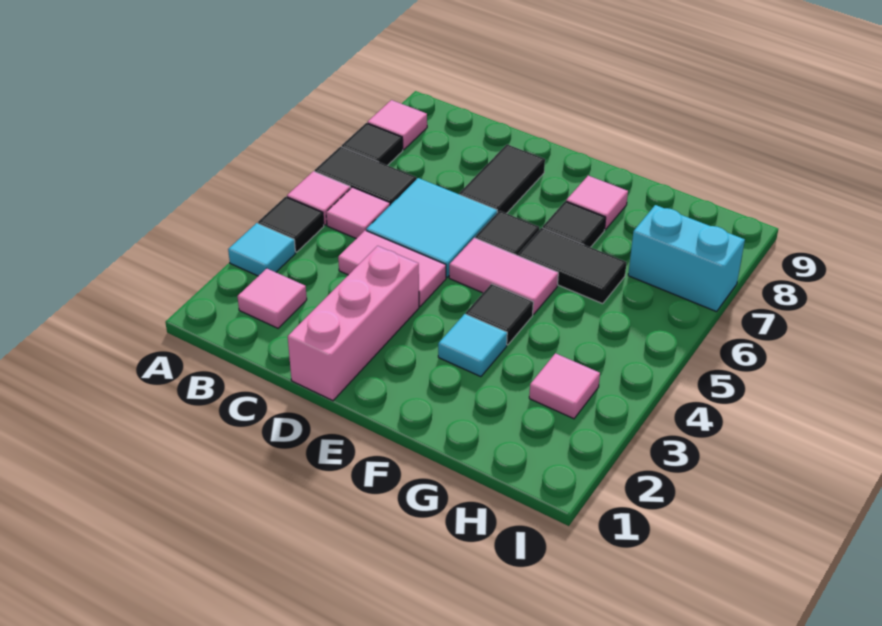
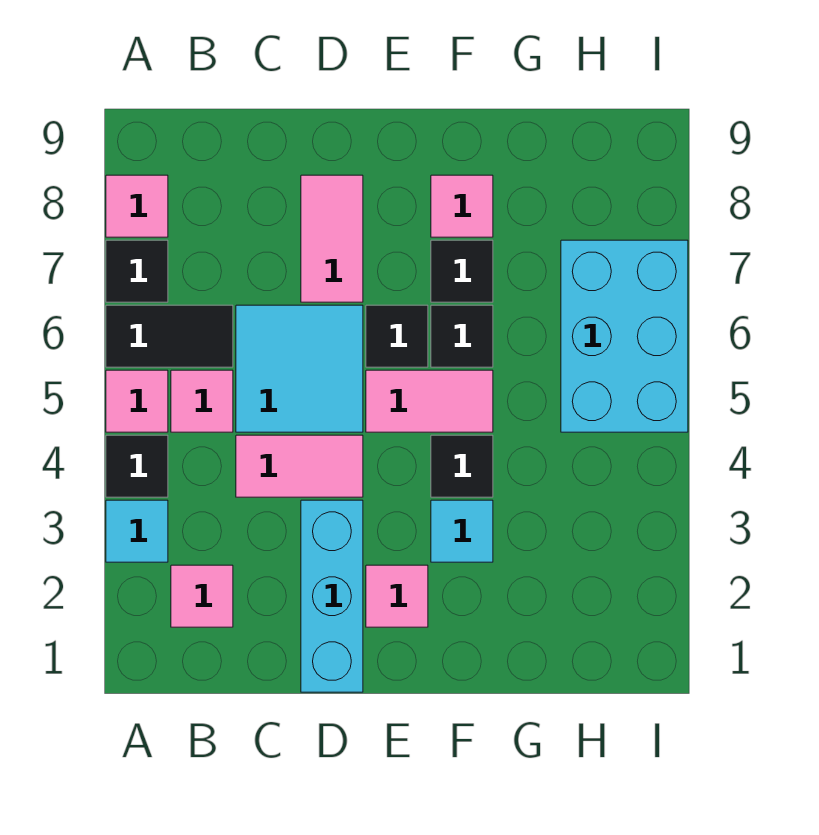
pink 1x3 brick [288,246,419,401] -> cyan 1x3 brick [301,500,363,692]
black 1x2 tile [459,145,545,214] -> pink 1x2 tile [301,175,363,302]
black 1x2 tile [518,228,627,304] -> black 1x1 tile [431,305,493,367]
pink 1x1 tile [529,353,600,419] -> pink 1x1 tile moved to [366,565,428,627]
cyan 1x2 brick [628,205,745,312] -> cyan 2x3 brick [561,240,688,432]

